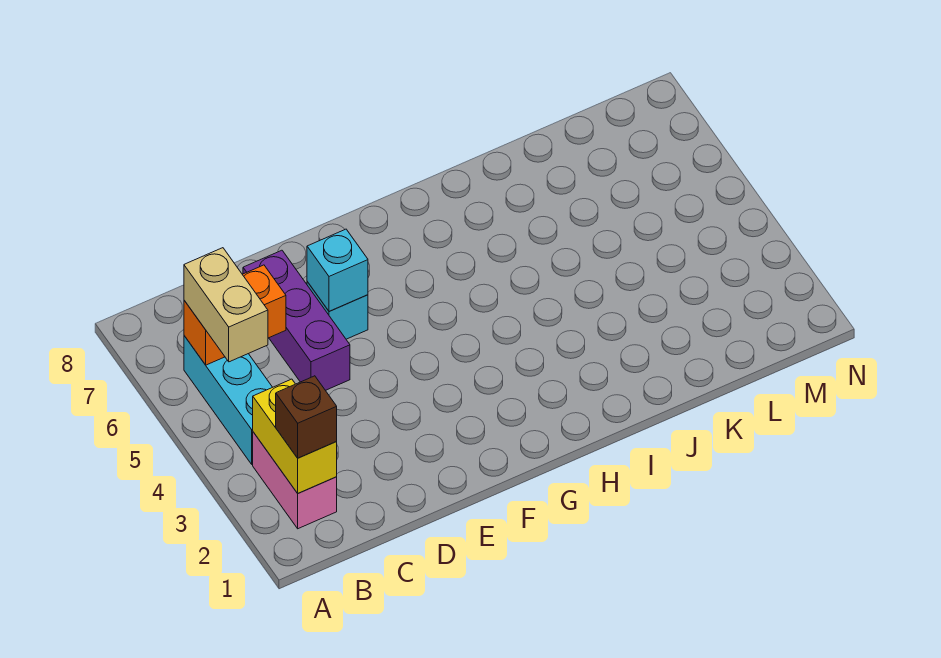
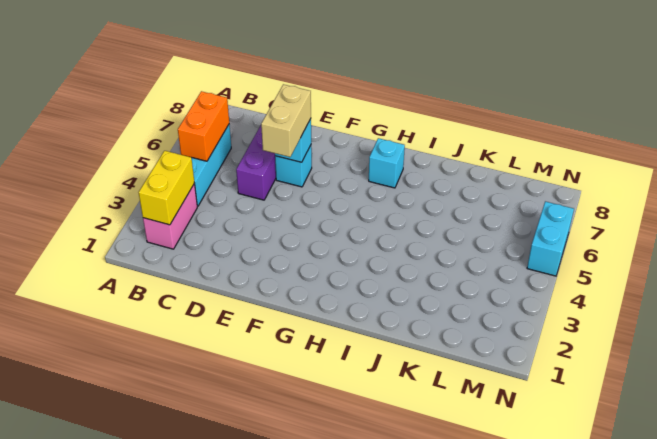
brown 1x1 brick [276,376,337,458] -> none
tan 1x2 brick [184,248,268,362] -> tan 1x2 brick moved to [261,84,311,157]
orange 1x2 brick [184,265,286,365] -> orange 1x2 brick turned to [178,91,229,161]
none -> cyan 1x1 brick [369,138,405,188]
none -> cyan 1x2 brick [527,201,574,276]

